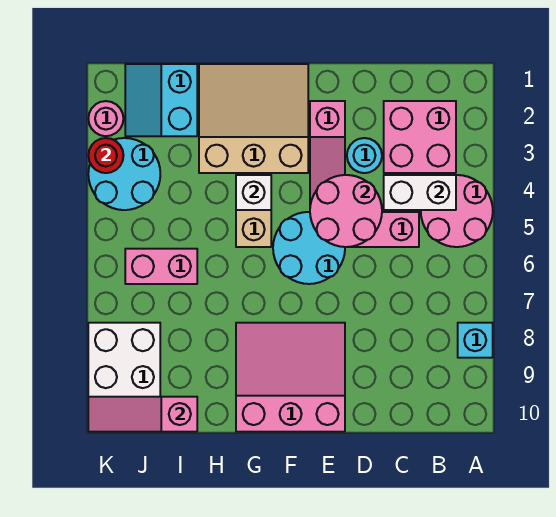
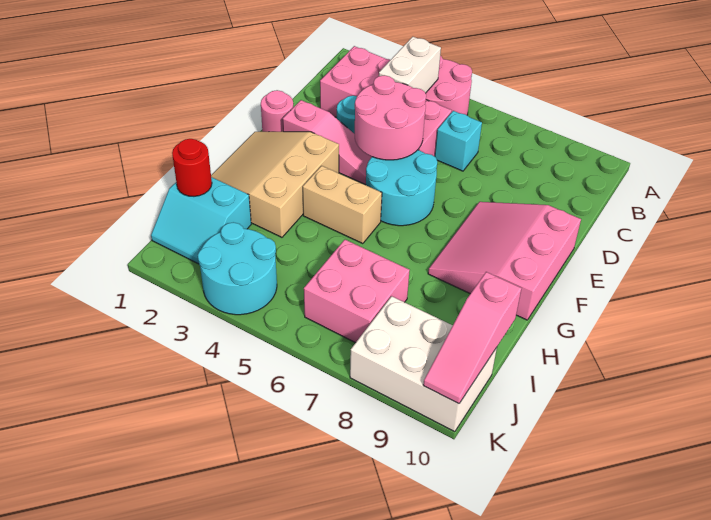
cyan 1x1 brick [458,323,493,358] -> cyan 1x1 brick moved to [435,111,482,171]
white 1x1 brick [236,175,271,210] -> none
pink 1x2 brick [125,249,197,284] -> pink 2x2 brick [304,240,410,343]
pink 1x1 round brick [88,101,124,136] -> pink 1x1 round brick moved to [261,90,293,132]
red 1x1 round brick [88,138,123,173] -> red 1x1 round brick moved to [172,139,212,196]

